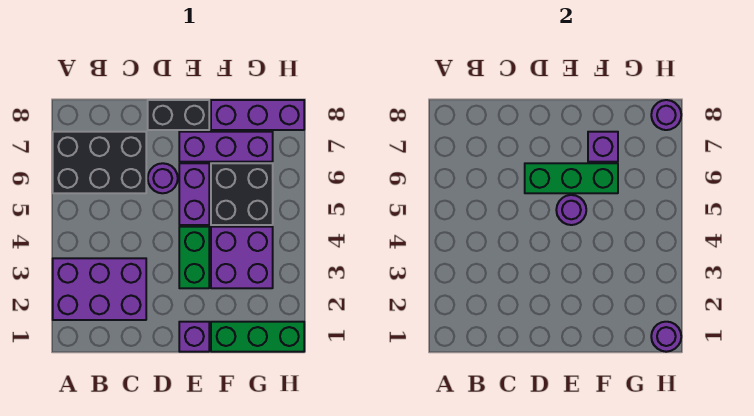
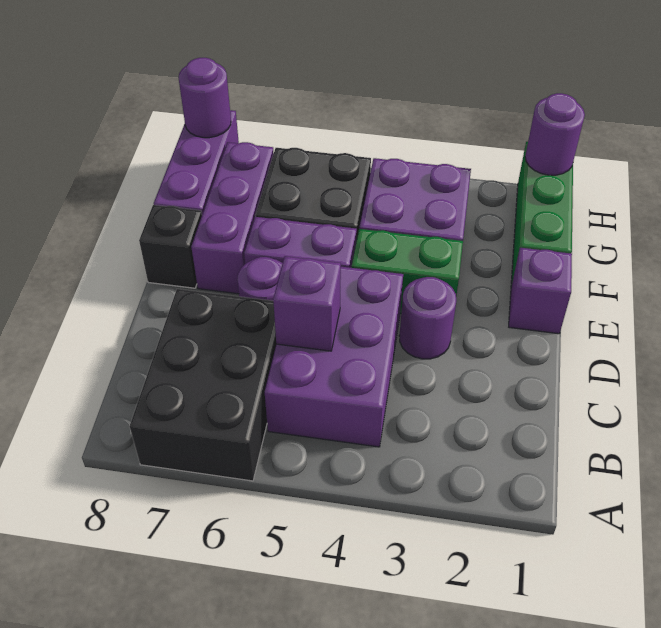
purple 2x3 brick [53,258,146,320] -> purple 2x3 brick moved to [265,267,403,447]
green 1x3 brick [525,163,618,193] -> none
black 1x2 brick [148,100,209,130] -> black 1x1 brick [139,205,202,288]
purple 1x1 round brick [556,195,586,225] -> purple 1x1 round brick moved to [399,277,457,359]
purple 1x1 brick [588,132,618,162] -> purple 1x1 brick moved to [273,256,341,351]

